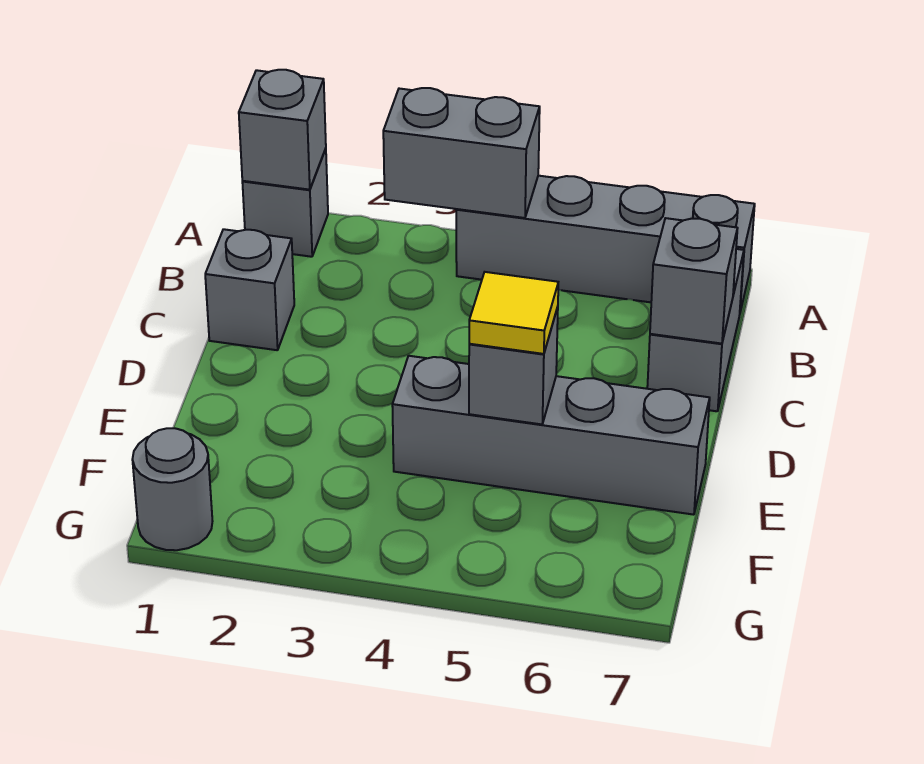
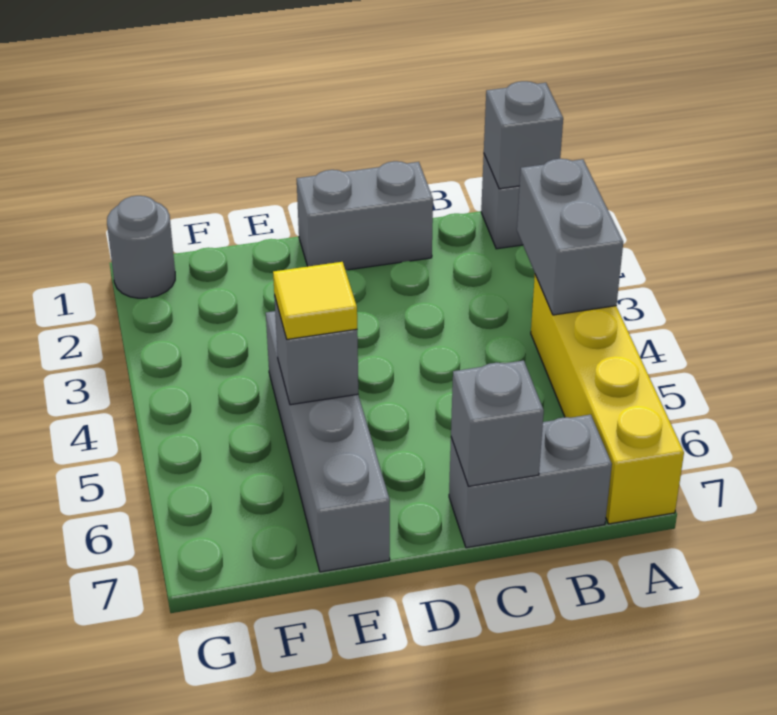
grey 1x4 brick [456,176,755,312] -> yellow 1x4 brick [531,275,684,524]
grey 1x1 brick [205,229,294,350] -> grey 1x2 brick [297,161,433,270]

